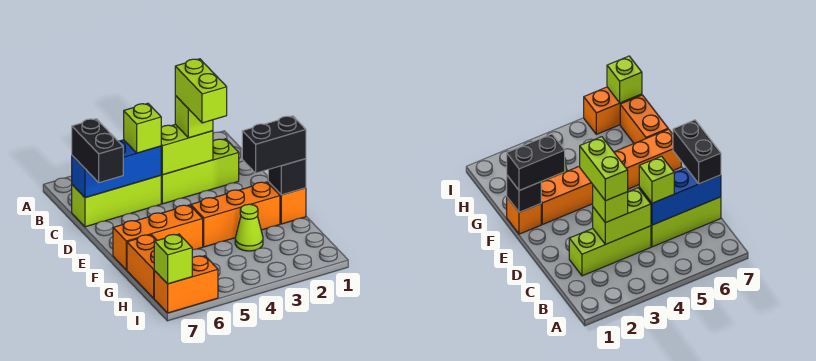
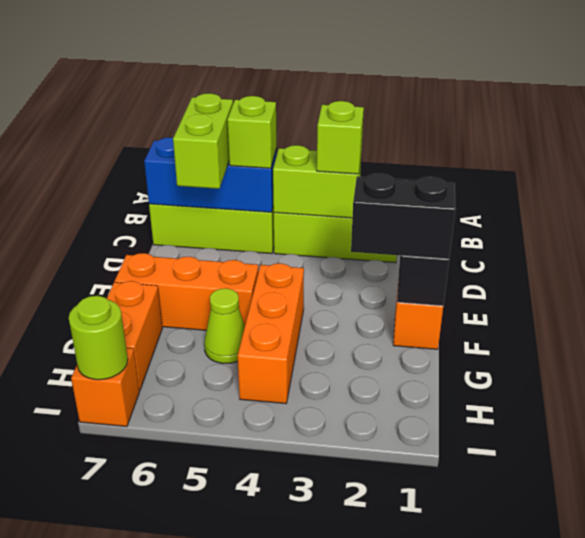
lime 1x2 brick [175,59,227,123] -> lime 1x2 brick moved to [173,93,233,189]
black 1x2 brick [72,119,123,183] -> none
orange 1x3 brick [191,182,280,247] -> orange 1x3 brick turned to [238,263,304,404]
lime 1x1 cone [235,204,263,251] -> lime 1x1 cone moved to [204,288,245,364]
orange 1x2 brick [154,256,218,313] -> orange 1x1 brick [71,348,139,427]
lime 1x1 brick [154,234,192,284] -> lime 1x1 round brick [69,296,128,380]

